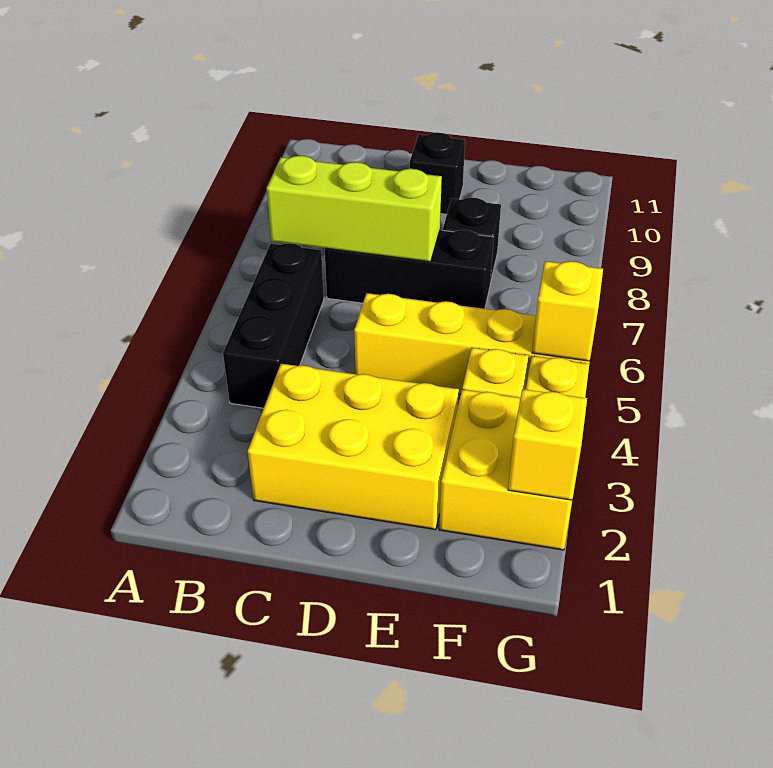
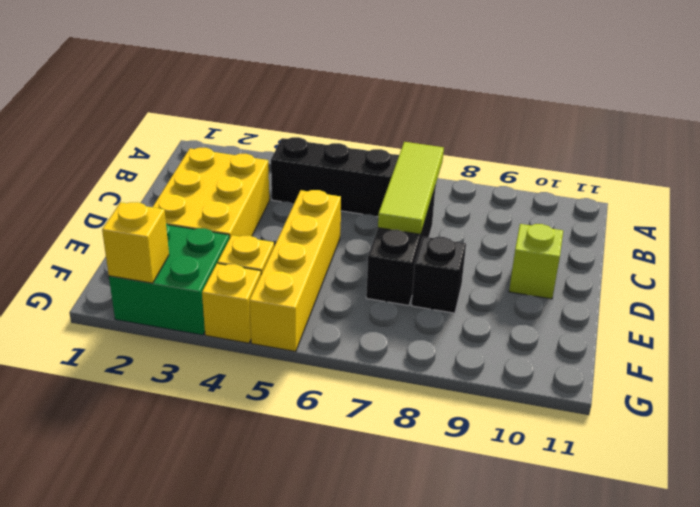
lime 1x3 brick [267,156,442,262] -> lime 1x3 tile [378,142,444,234]
black 1x1 brick [410,133,465,214] -> lime 1x1 brick [509,224,563,299]
yellow 2x2 brick [439,390,572,550] -> green 2x2 brick [109,223,230,335]
yellow 1x1 brick [532,261,603,361] -> none

